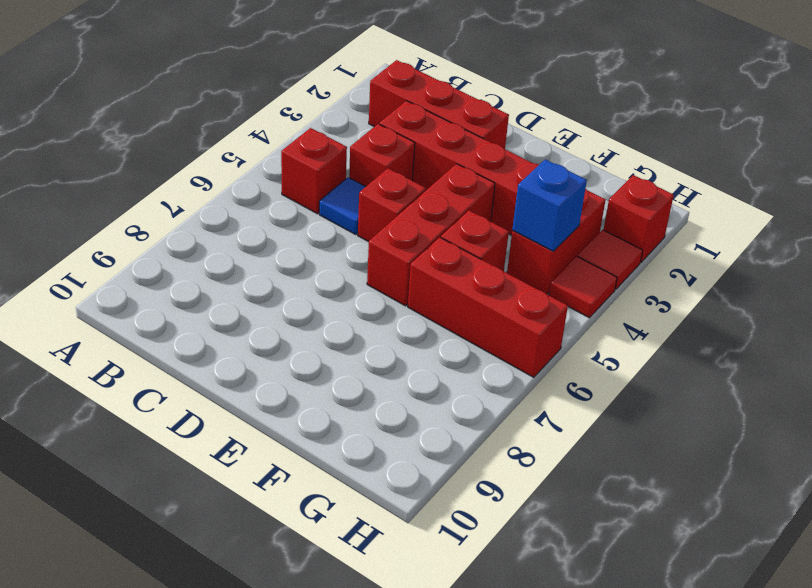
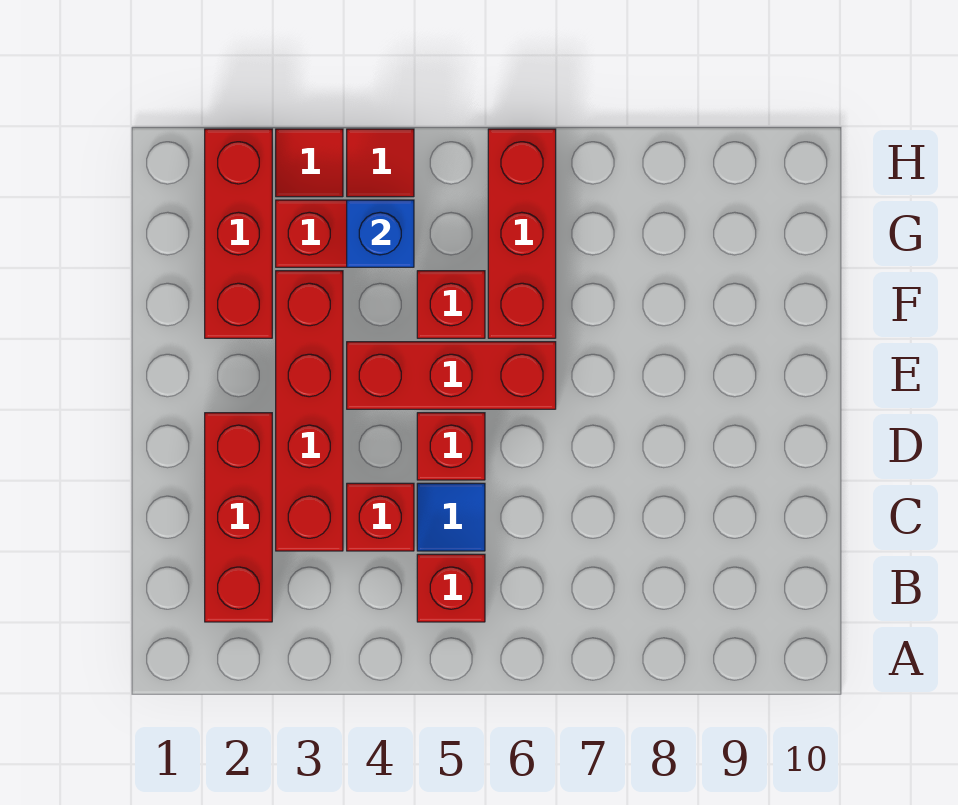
red 1x1 brick [604,175,674,262] -> red 1x3 brick [205,129,272,338]

